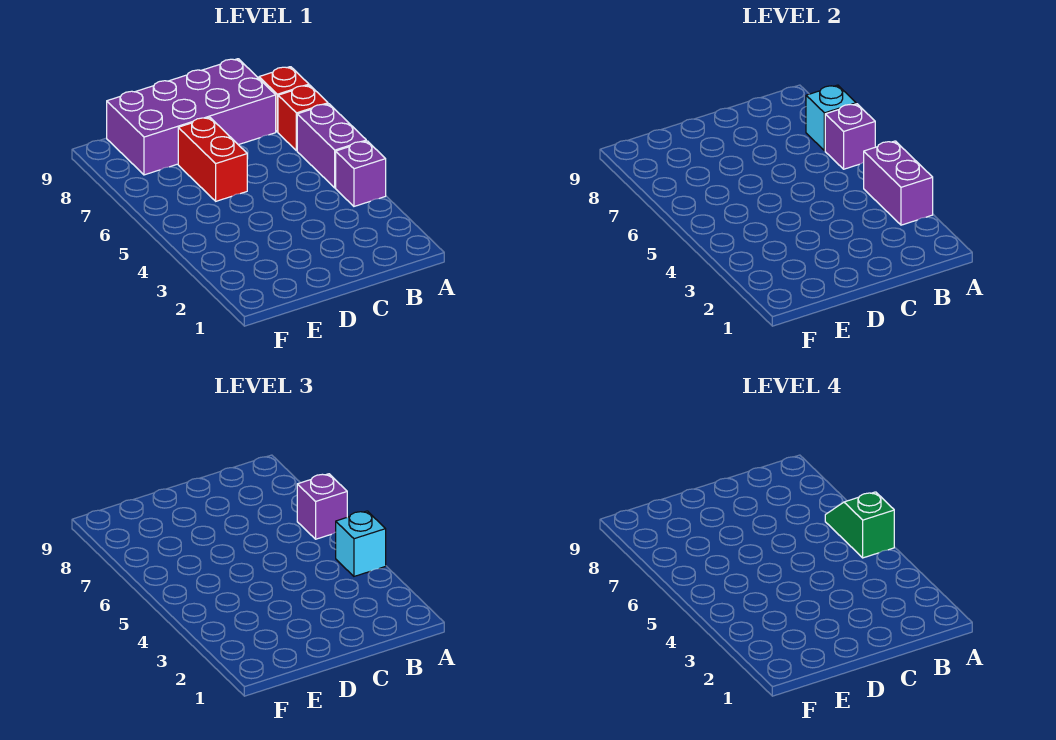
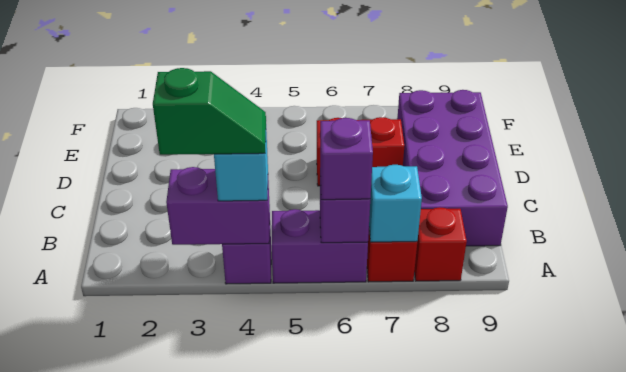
green 1x2 slope [825,492,894,558] -> green 1x2 slope moved to [153,68,266,155]

